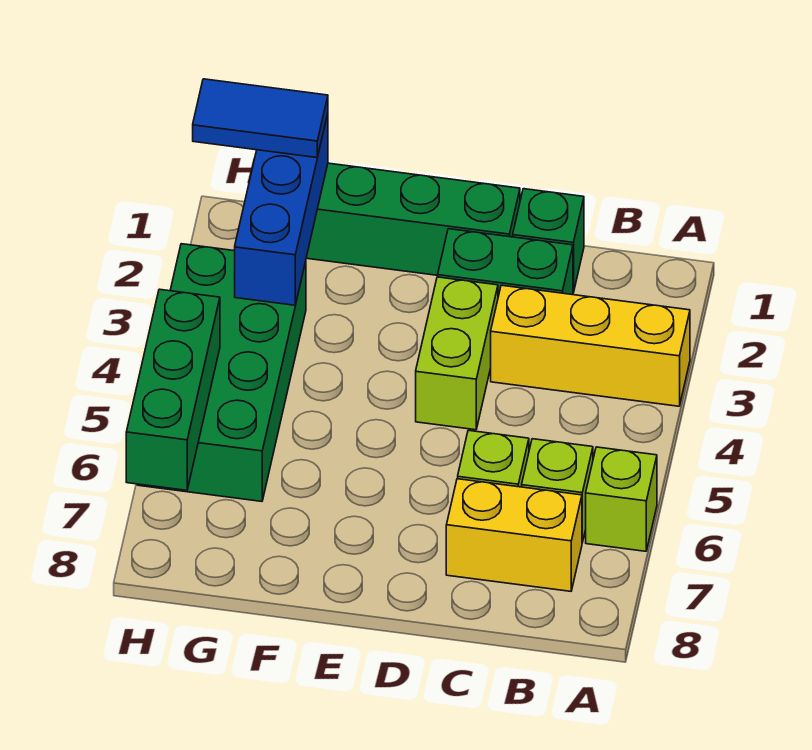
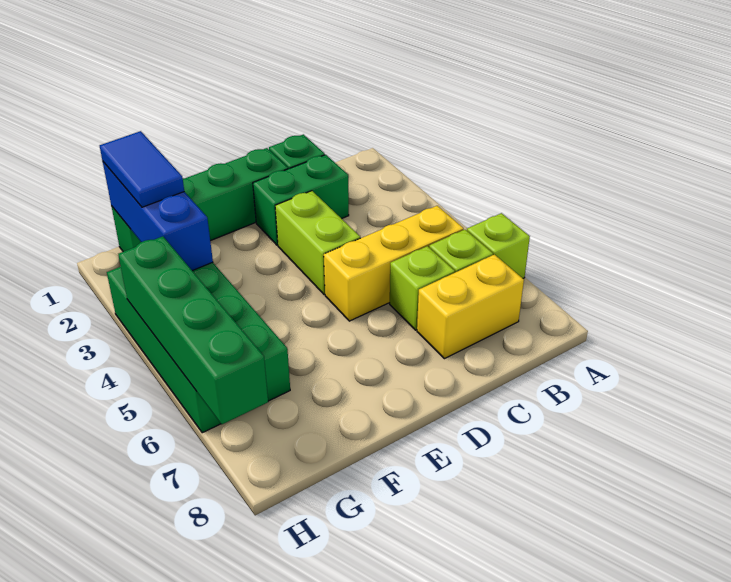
yellow 1x3 brick [491,285,690,406] -> yellow 1x3 brick moved to [324,206,464,321]
blue 1x2 tile [193,79,328,158] -> blue 1x2 tile turned to [100,131,184,207]
green 1x3 brick [126,289,220,490] -> green 1x4 brick [118,236,268,424]

